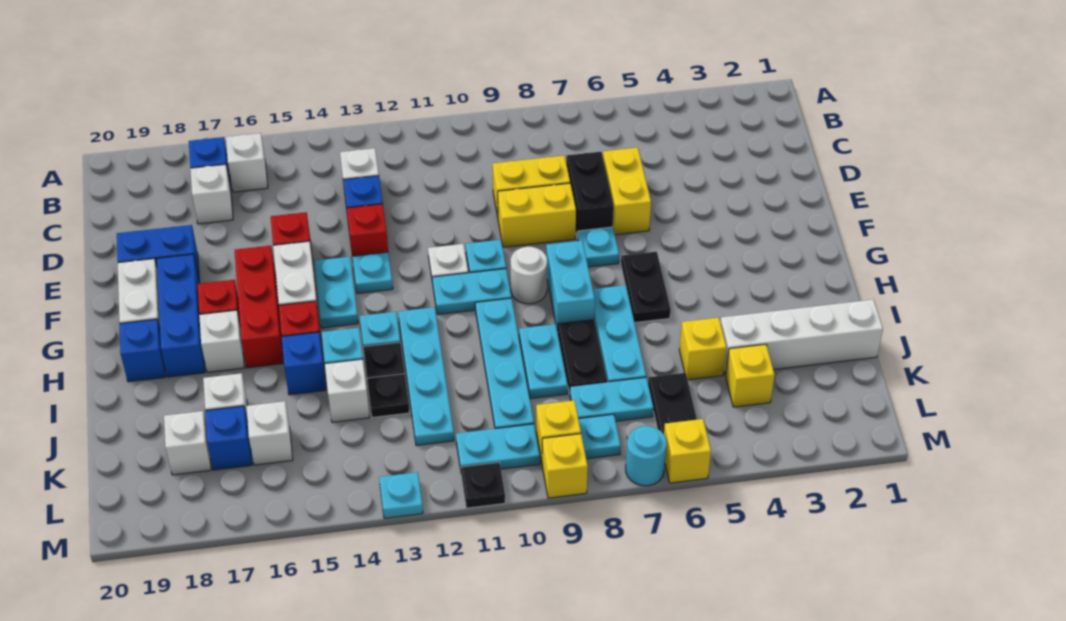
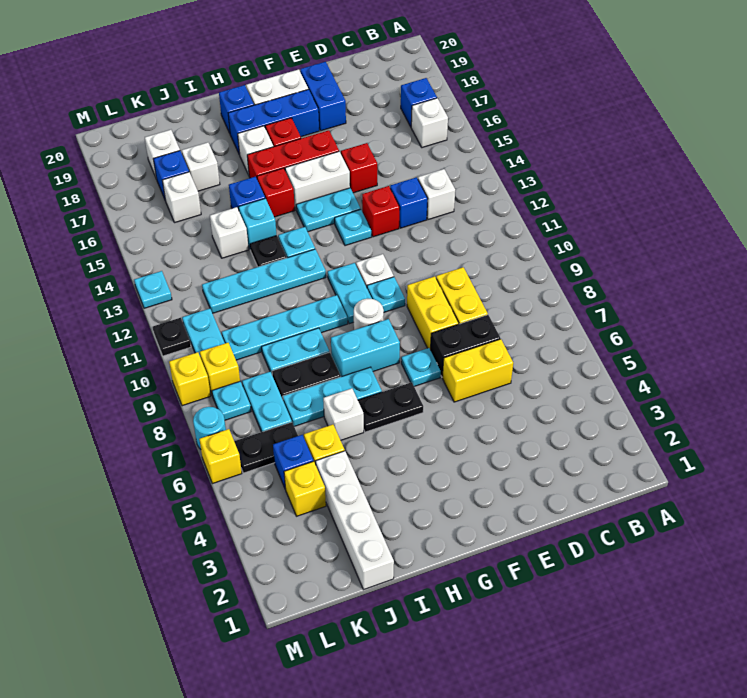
white 1x1 brick [190,164,233,224] -> white 1x1 brick moved to [323,388,364,440]
black 1x1 plate [367,374,410,418] -> none
none -> blue 1x1 brick [273,435,313,489]

